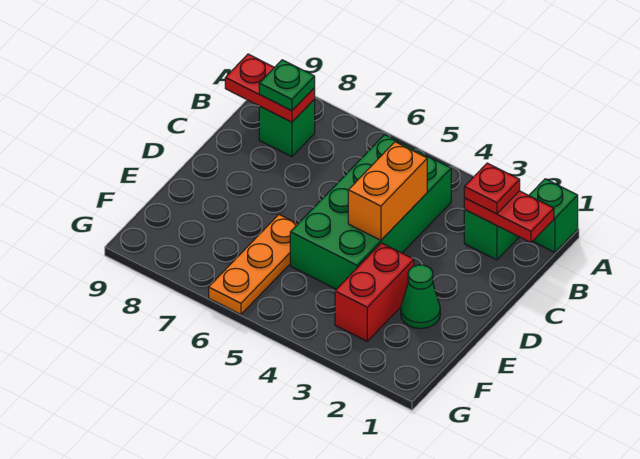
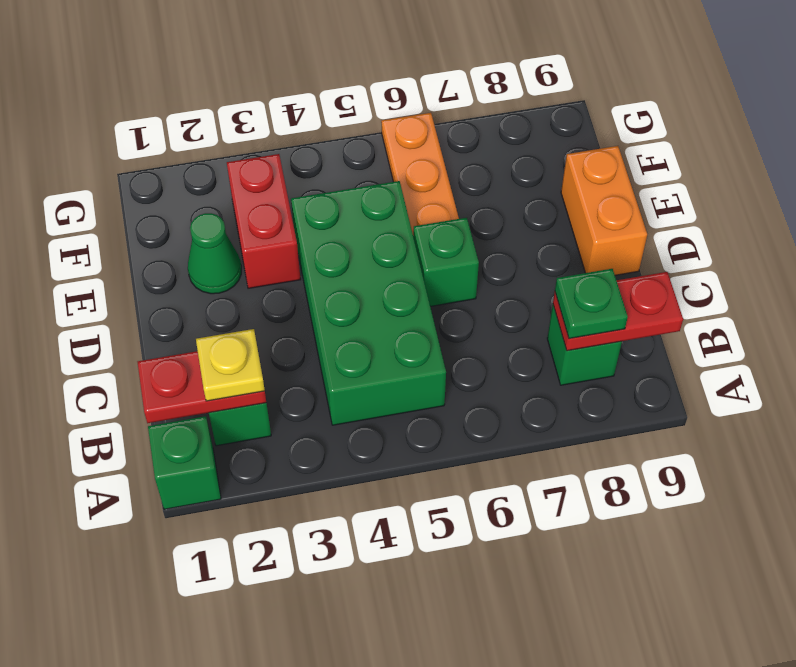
red 1x1 plate [464,163,520,214] -> yellow 1x1 plate [196,329,265,401]
orange 1x2 brick [348,142,427,240] -> orange 1x2 brick moved to [561,146,647,275]
none -> green 1x1 brick [413,218,479,306]

